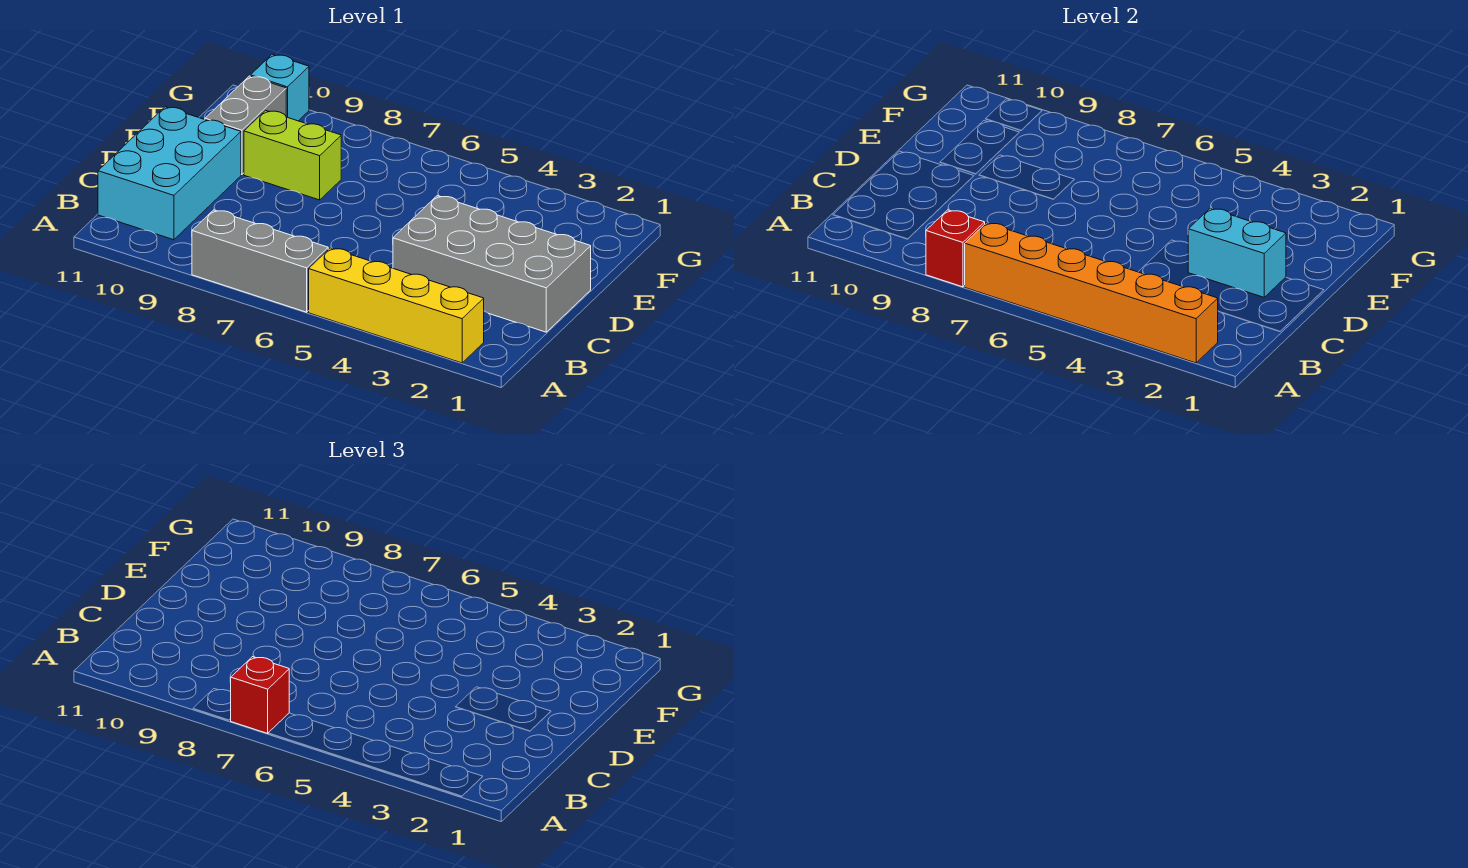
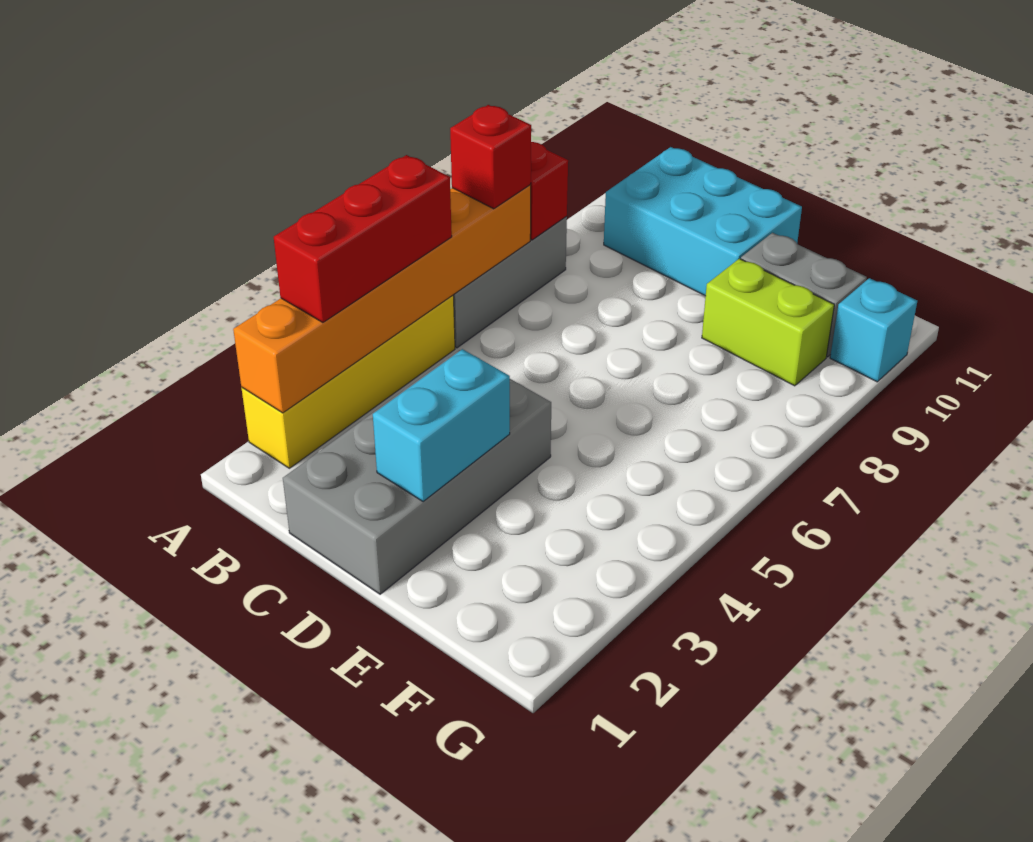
none -> red 1x3 brick [274,155,452,323]
lime 1x2 brick [244,110,341,200] -> lime 1x2 brick turned to [702,259,834,386]

